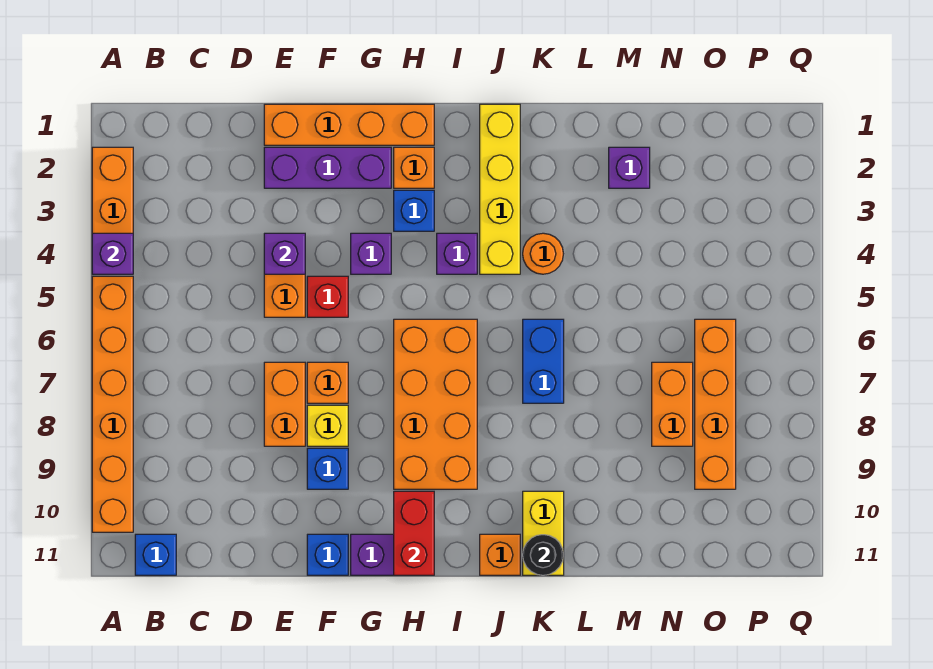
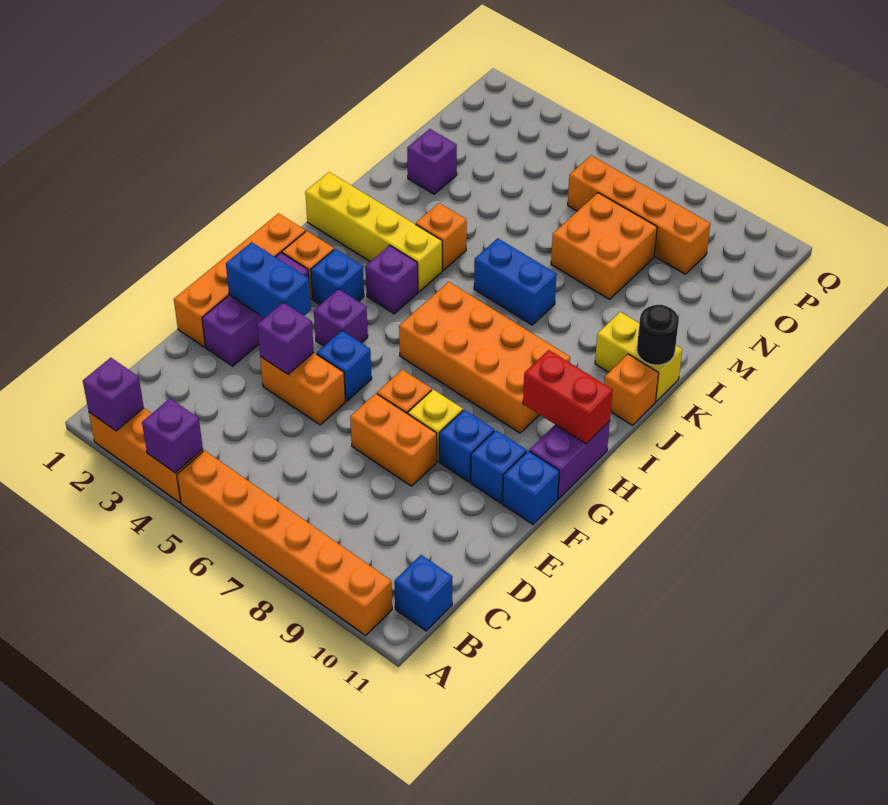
none -> purple 1x1 brick [83,358,144,431]
none -> blue 1x2 brick [226,242,311,318]
red 1x1 brick [307,276,348,317] -> blue 1x1 brick [317,331,372,401]
none -> blue 1x1 brick [471,430,527,503]
orange 1x1 round brick [523,233,563,274] -> orange 1x1 brick [416,203,467,270]
orange 1x2 brick [652,362,693,446] -> orange 2x2 brick [551,193,657,299]

